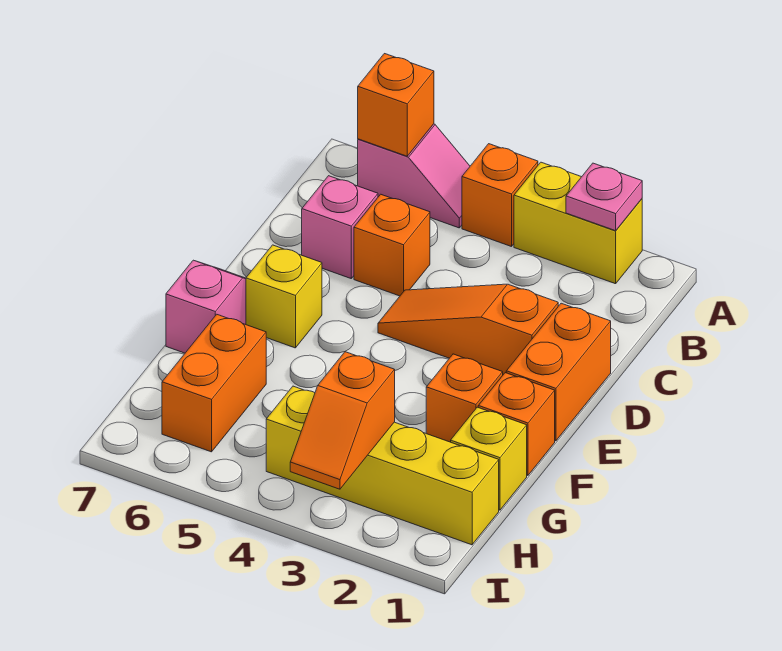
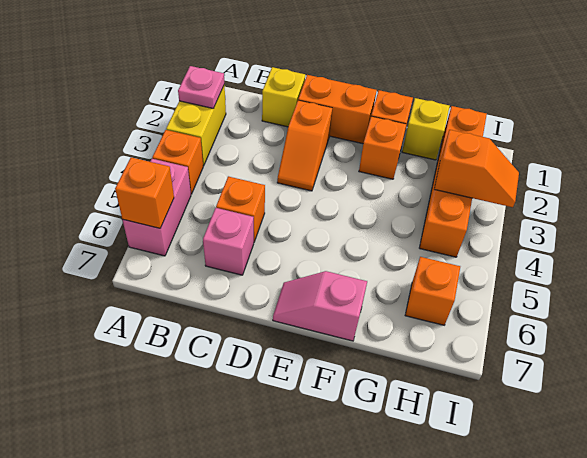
pink 1x2 slope [358,124,470,228] -> pink 1x2 brick [123,159,191,256]
orange 1x3 slope [378,284,558,374] -> orange 1x2 slope [277,100,332,191]
yellow 1x1 brick [246,245,322,348] -> yellow 1x1 brick moved to [262,67,305,127]
orange 1x2 brick [162,314,266,452] -> orange 1x1 brick [405,257,460,325]
yellow 1x4 brick [266,386,499,545] -> orange 1x4 brick [419,106,487,257]

